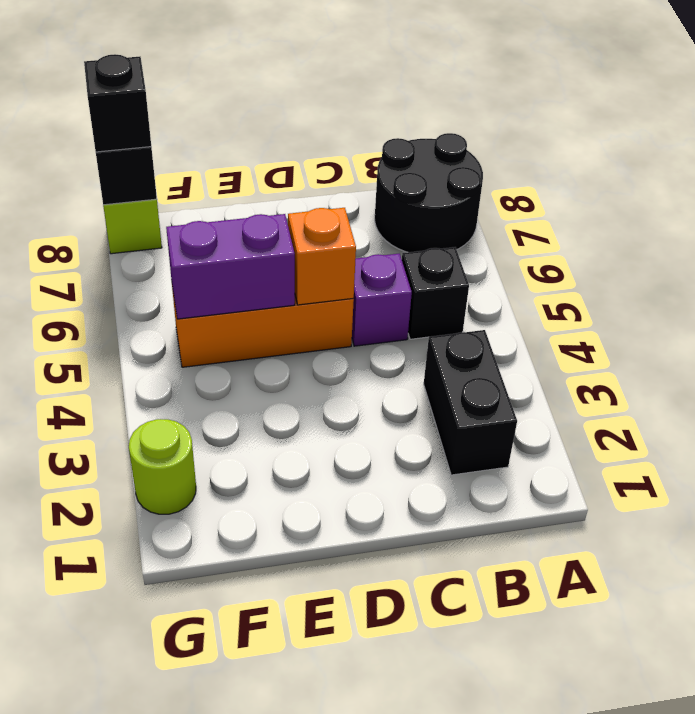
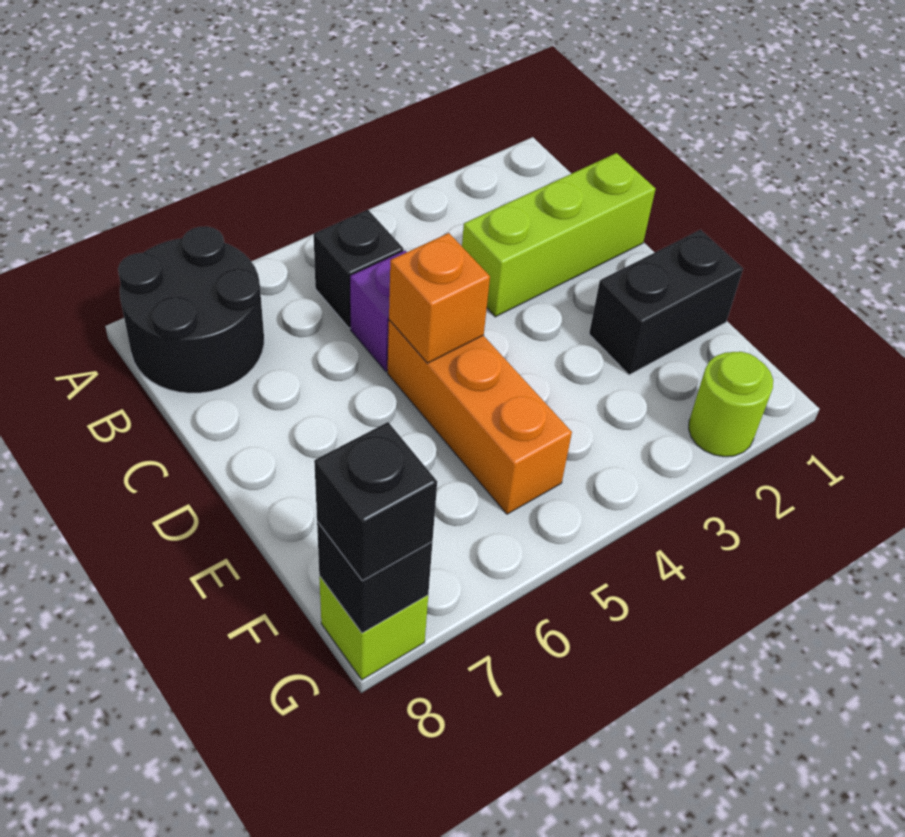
black 1x2 brick [424,330,517,475] -> black 1x2 brick moved to [589,230,743,375]
none -> lime 1x3 brick [462,153,655,317]
purple 1x2 brick [166,214,295,319] -> none

